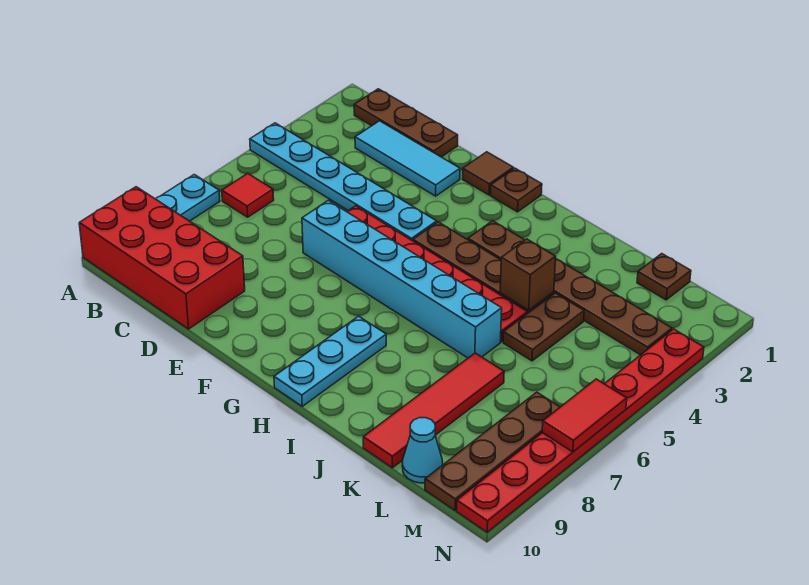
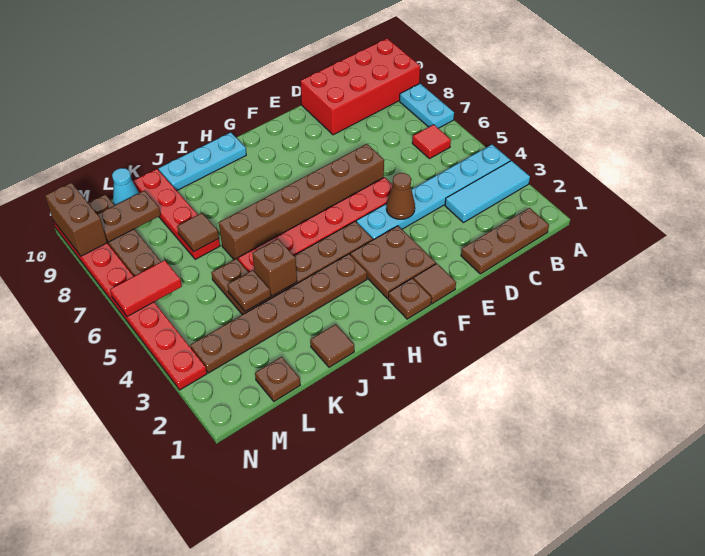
cyan 1x3 tile [355,121,460,196] -> cyan 1x3 tile moved to [445,161,530,223]
none -> brown 1x1 cone [386,173,415,219]
cyan 1x6 brick [302,201,502,358] -> brown 1x6 brick [219,144,384,260]
none -> brown 2x2 plate [350,226,436,299]
cyan 1x3 plate [274,316,386,406] -> cyan 1x3 plate turned to [159,132,246,190]
none -> brown 1x1 tile [310,324,354,367]
none -> brown 1x1 plate [227,270,271,311]
red 1x4 tile [363,353,504,468] -> red 1x4 plate [133,169,220,259]
none -> brown 1x1 tile [177,213,219,251]
none -> brown 1x2 plate [97,191,161,242]
red 1x2 tile [542,379,627,452] -> red 1x2 tile turned to [110,260,182,317]
none -> brown 1x2 brick [45,183,107,256]

